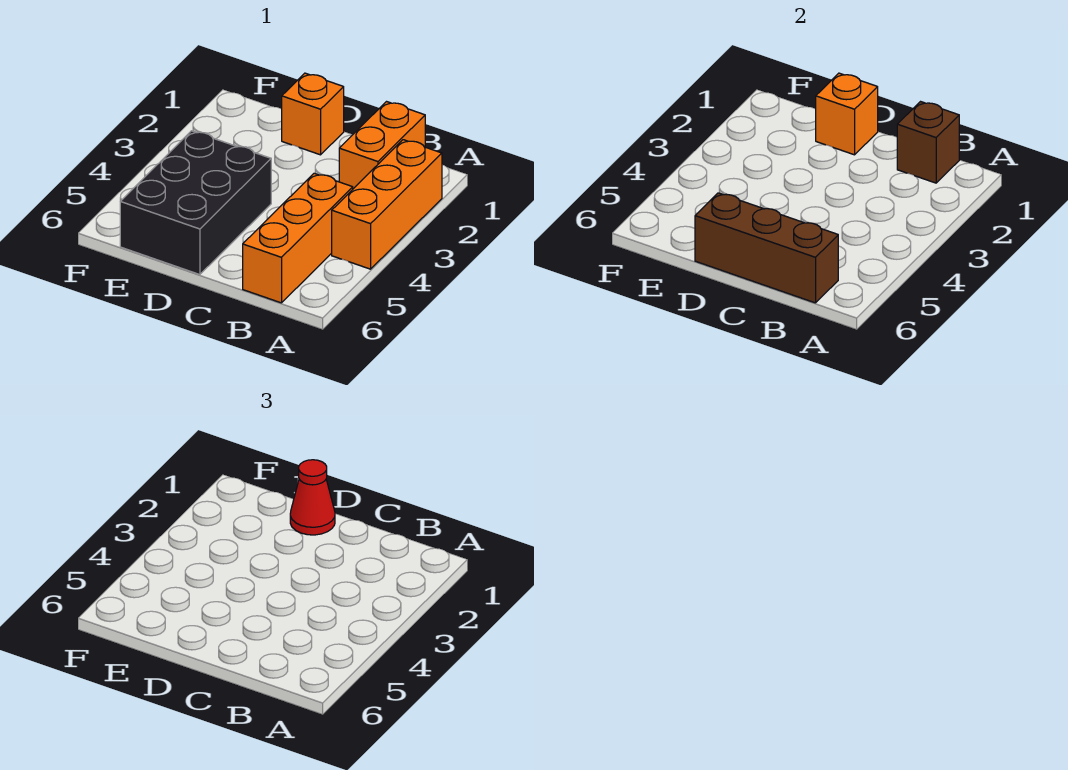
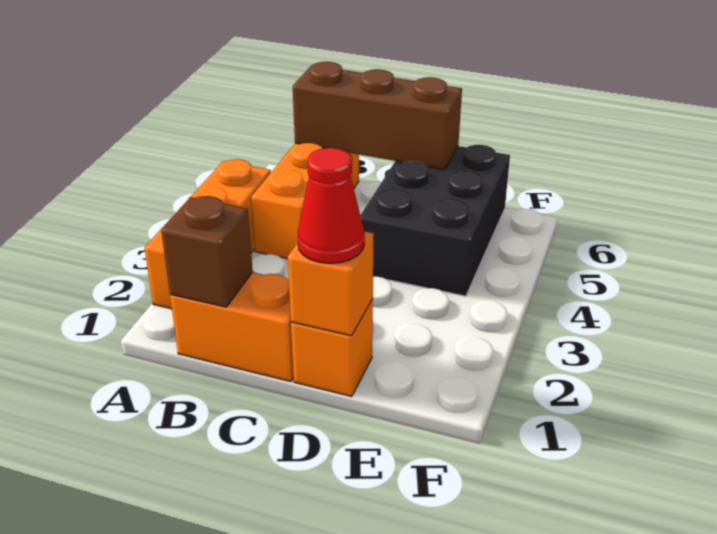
orange 1x2 brick [339,102,425,189] -> orange 1x2 brick turned to [170,272,294,381]

